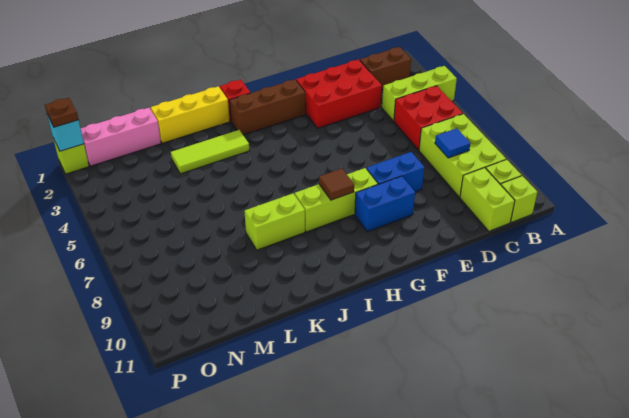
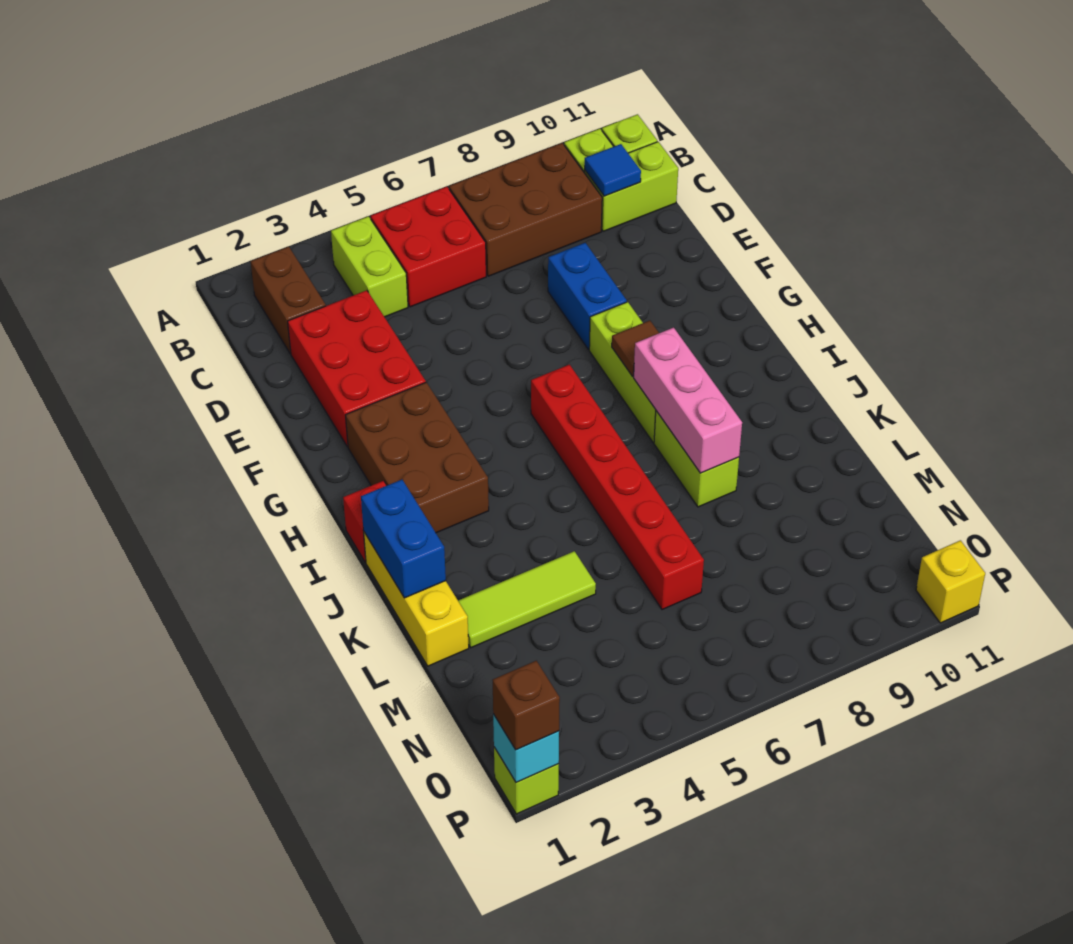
lime 1x3 brick [382,66,457,121] -> lime 1x2 brick [331,216,408,317]
lime 2x3 brick [419,114,506,197] -> brown 2x3 brick [449,143,602,276]
blue 1x1 tile [435,128,470,158] -> blue 1x1 tile moved to [585,144,641,196]
blue 1x2 brick [355,176,415,232] -> blue 1x2 brick moved to [361,480,446,598]
brown 1x3 brick [229,79,306,135] -> brown 2x3 brick [346,382,489,533]
none -> red 1x6 brick [531,365,704,610]
lime 1x3 tile [171,130,249,174] -> lime 1x3 tile turned to [458,551,596,648]
pink 1x3 brick [81,108,161,166] -> pink 1x3 brick moved to [634,328,742,473]
brown 1x1 plate [45,98,79,127] -> brown 1x1 brick [493,661,560,750]
none -> yellow 1x1 brick [916,540,985,623]

